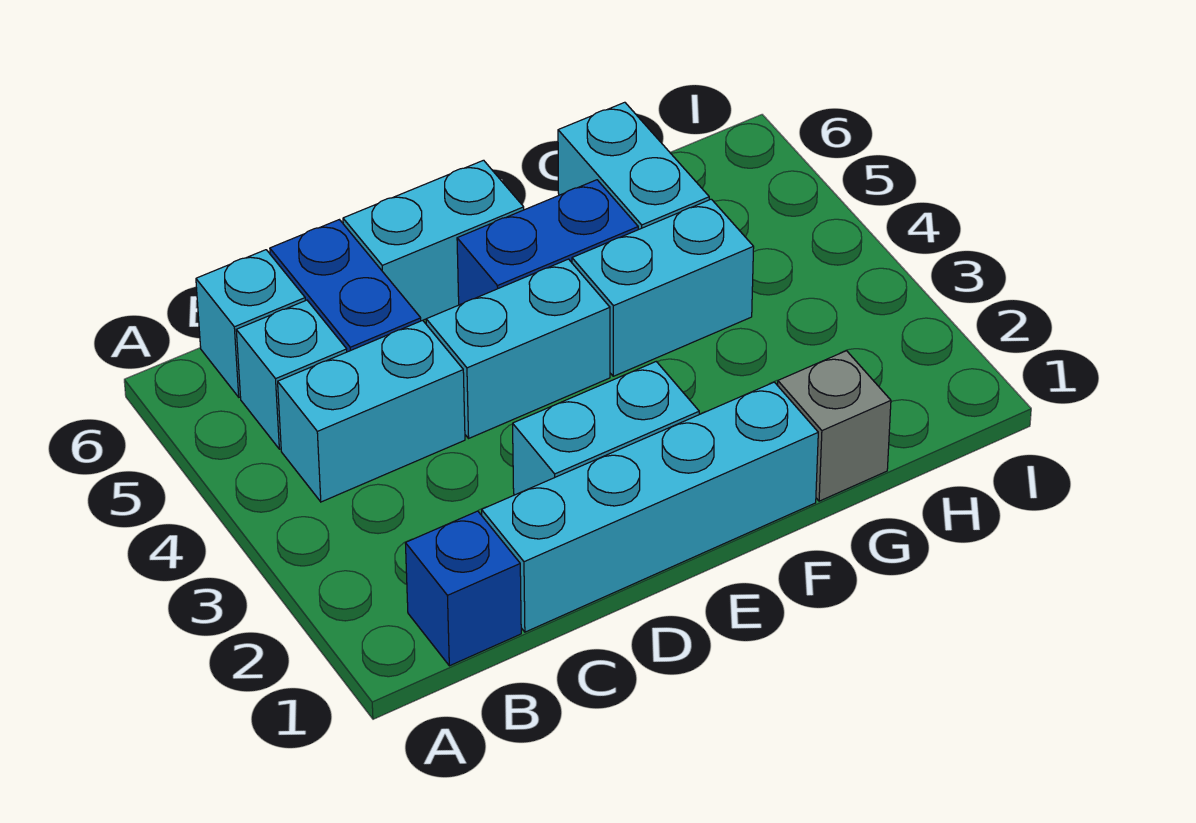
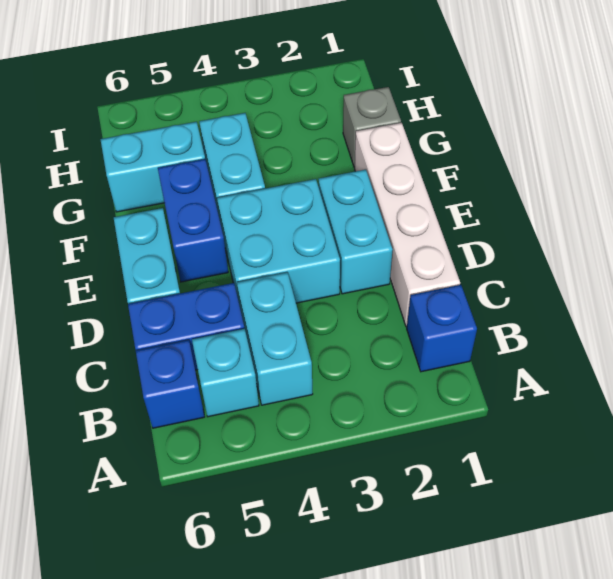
cyan 1x1 brick [196,250,305,397] -> blue 1x1 brick [136,340,205,428]
cyan 1x4 brick [482,382,818,632] -> white 1x4 brick [355,123,460,327]
cyan 1x2 brick [426,259,610,438] -> cyan 2x2 brick [217,179,340,306]

